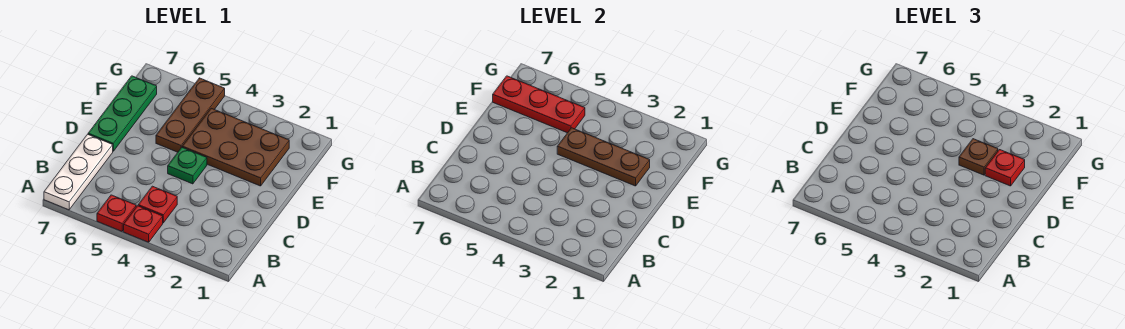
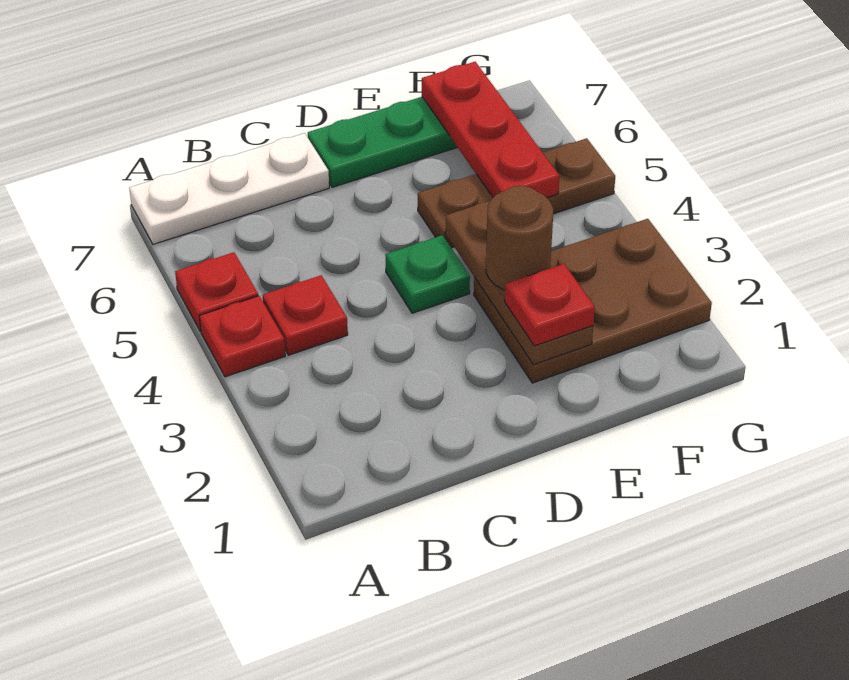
brown 2x3 plate [182,108,289,186] -> brown 2x3 plate turned to [474,219,712,383]
brown 1x1 plate [959,139,998,175] -> brown 1x1 round brick [486,186,553,290]

